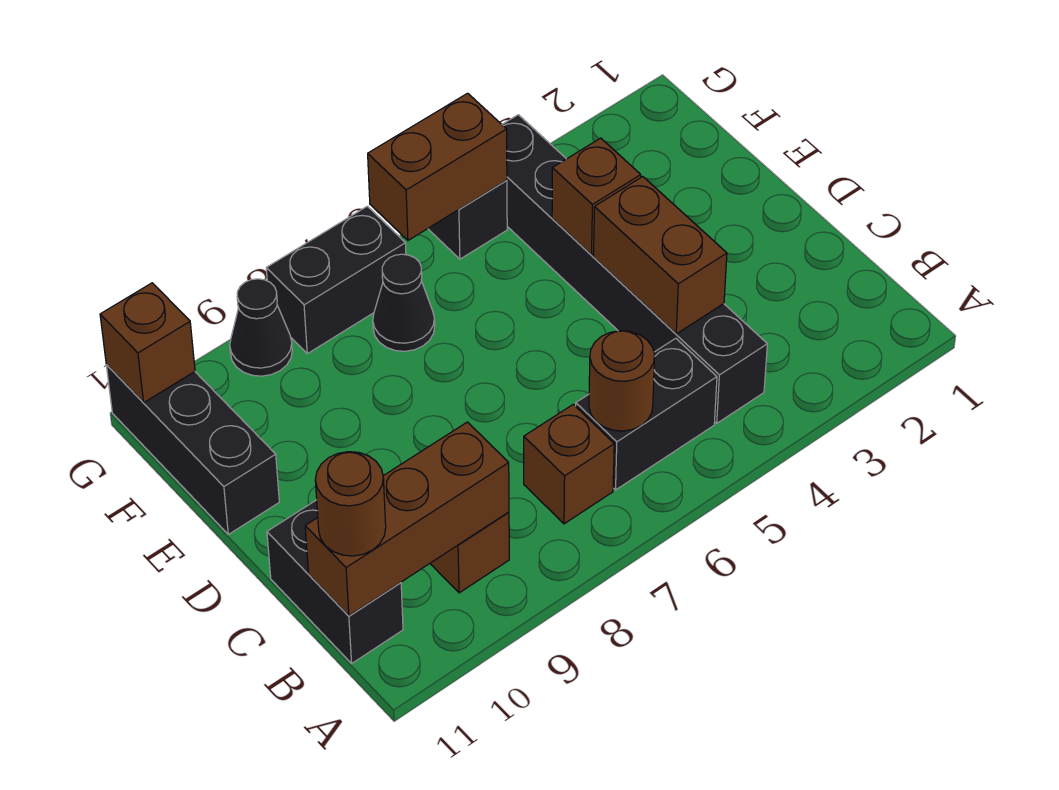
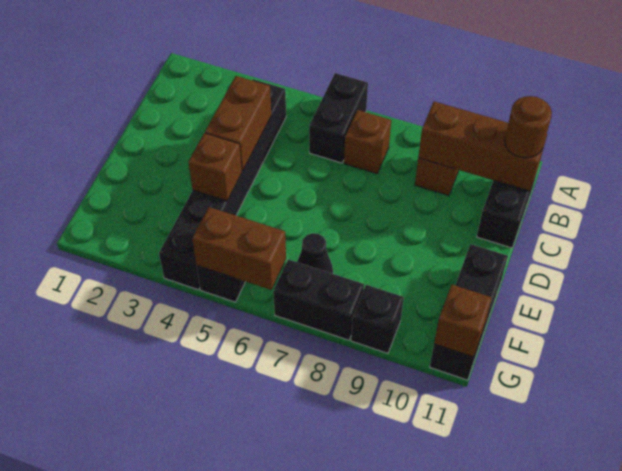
black 1x2 brick [576,338,717,490] -> black 1x2 brick turned to [309,73,368,163]
brown 1x1 round brick [589,331,655,431] -> none
black 1x1 cone [230,279,292,376] -> black 1x1 brick [351,285,404,353]

